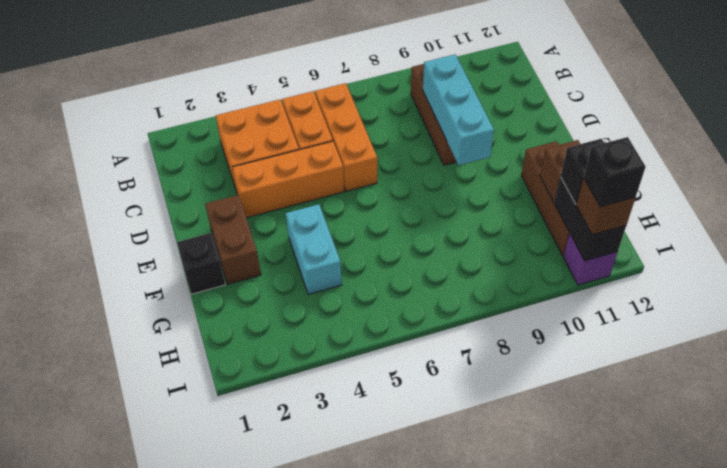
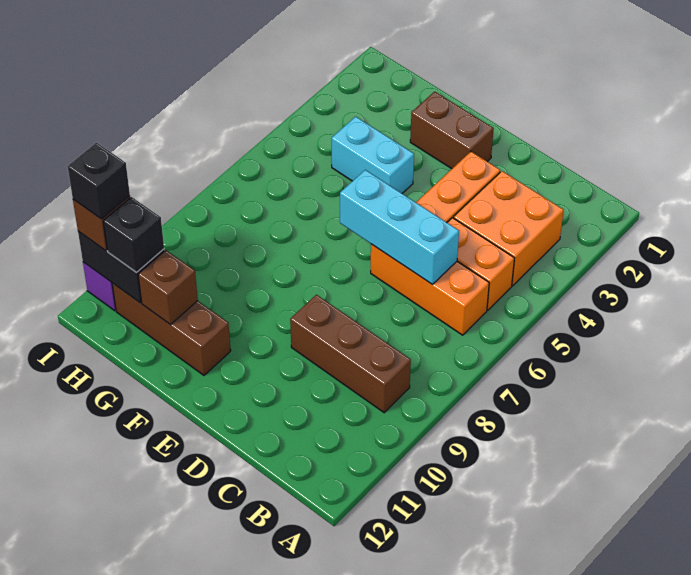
cyan 1x3 brick [423,54,494,165] -> cyan 1x3 brick moved to [340,170,459,284]
black 1x1 brick [177,233,225,294] -> none

